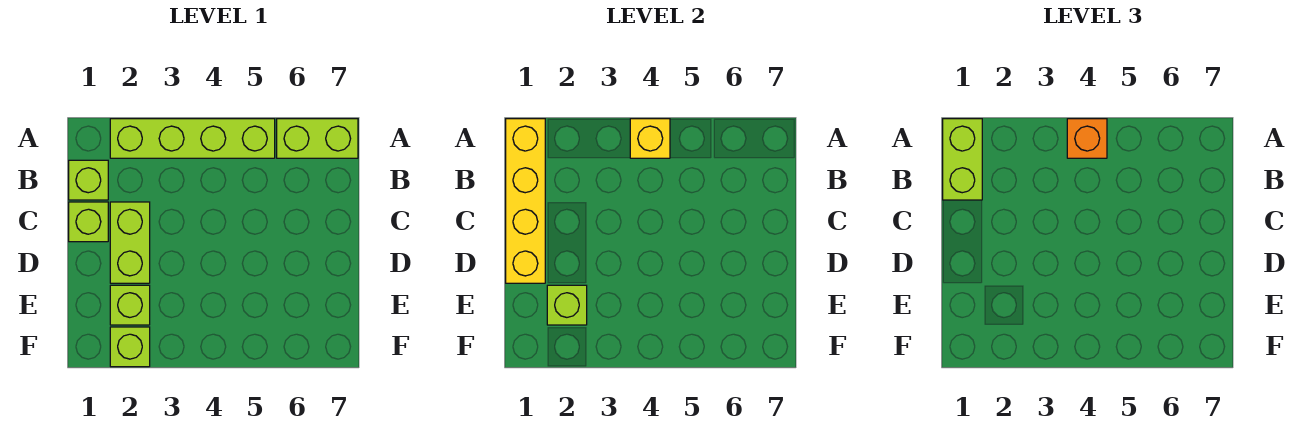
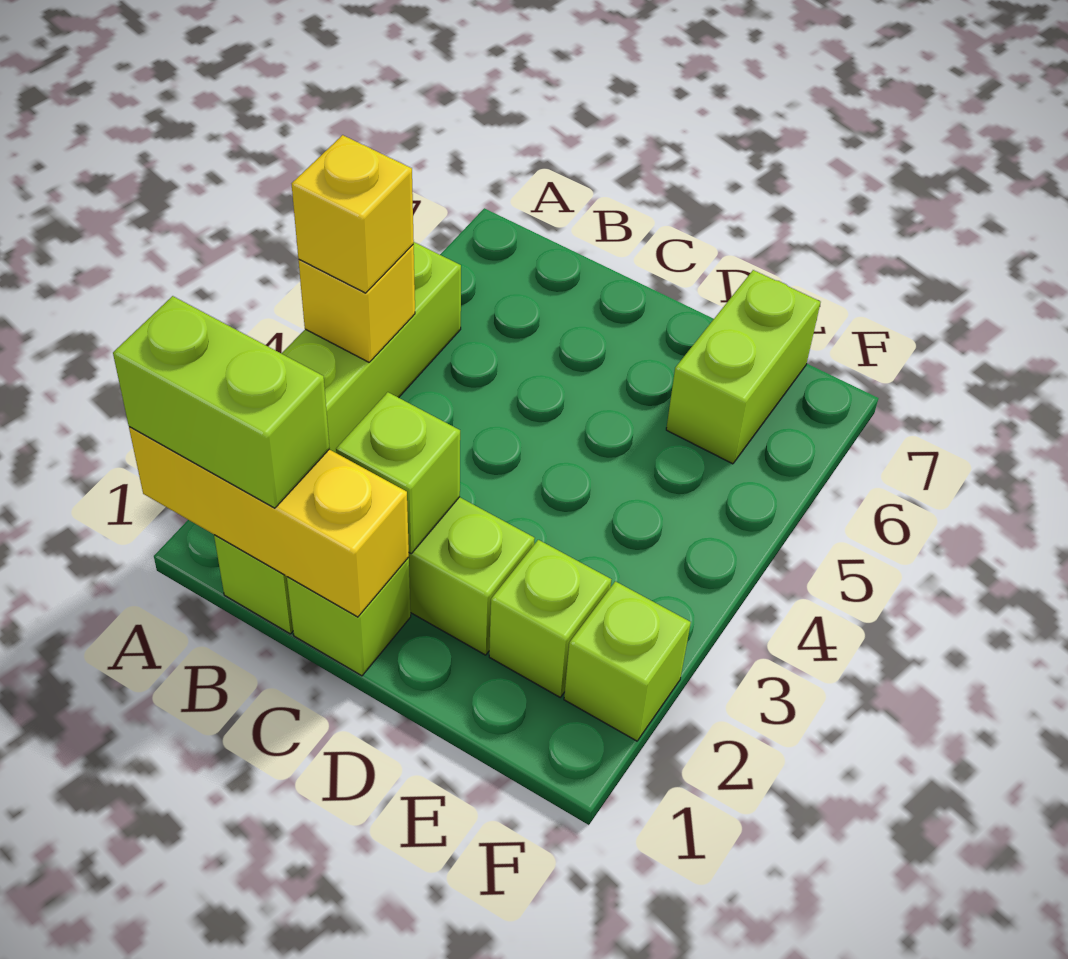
yellow 1x4 brick [506,119,545,283] -> yellow 1x3 brick [129,427,409,617]
orange 1x1 brick [1067,119,1107,158] -> yellow 1x1 brick [292,135,414,293]
lime 1x2 brick [277,119,358,158] -> lime 1x2 brick moved to [666,270,821,464]
lime 1x1 brick [547,285,587,325] -> lime 1x1 brick moved to [336,392,460,553]

